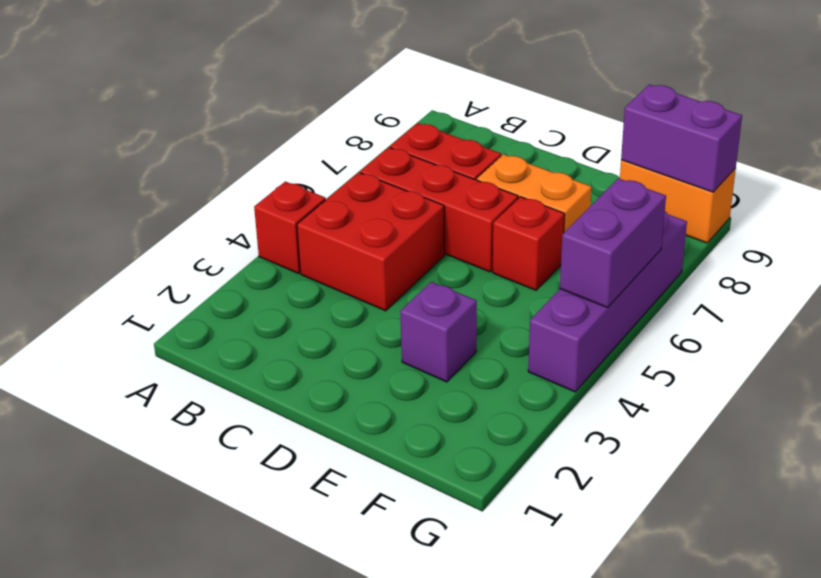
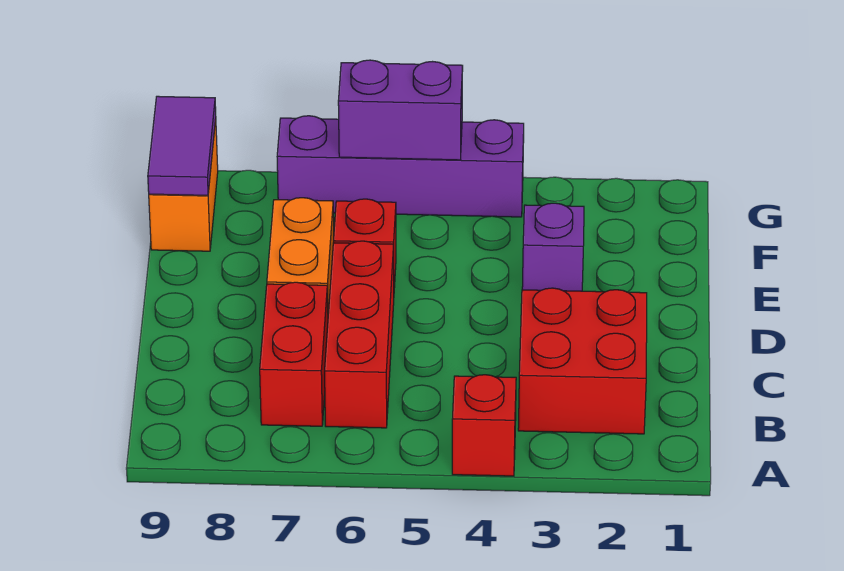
red 2x2 brick [297,172,445,311] -> red 2x2 brick moved to [518,288,647,434]
purple 1x2 brick [621,85,742,192] -> purple 1x2 tile [148,96,216,195]

